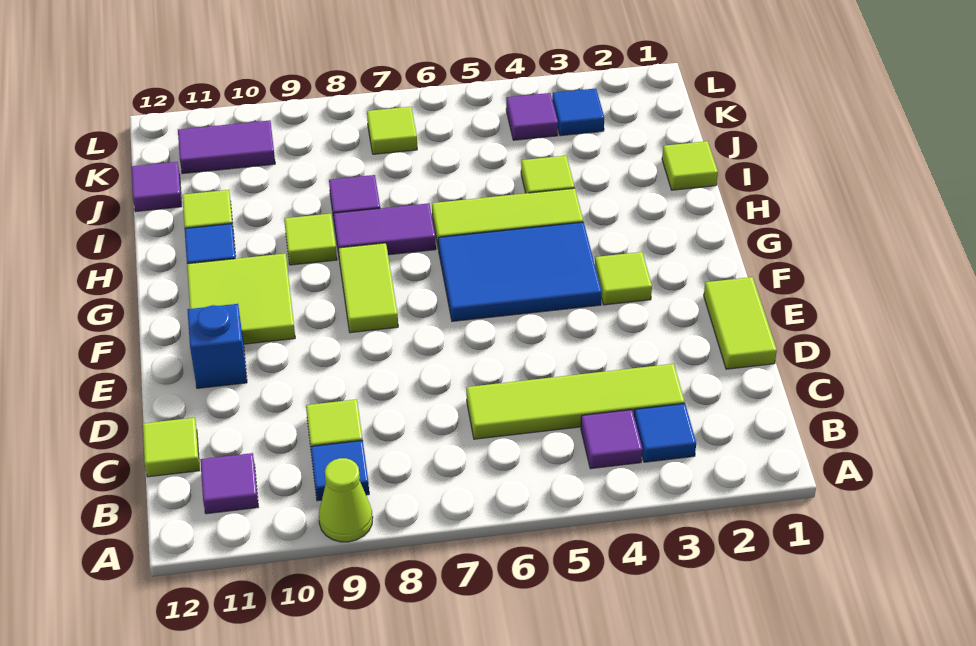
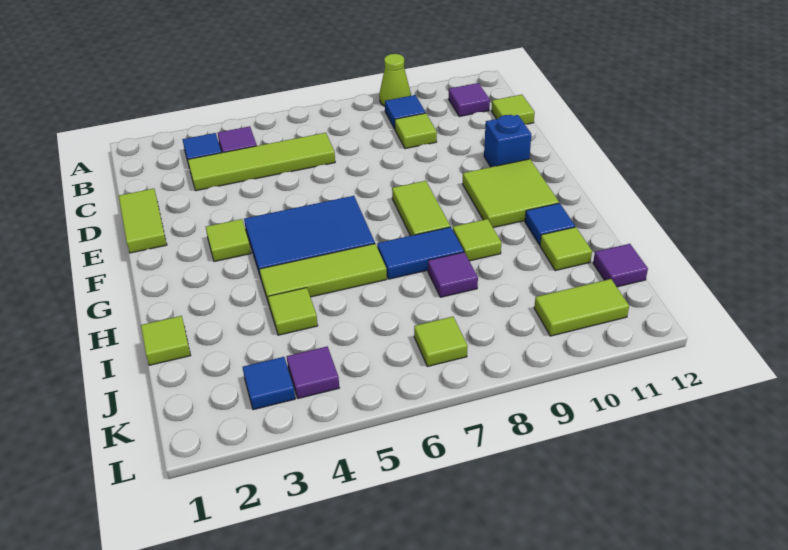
purple 1x2 tile [334,203,436,255] -> blue 1x2 tile [377,227,464,279]
purple 1x2 tile [178,121,275,174] -> lime 1x2 tile [534,279,629,336]

